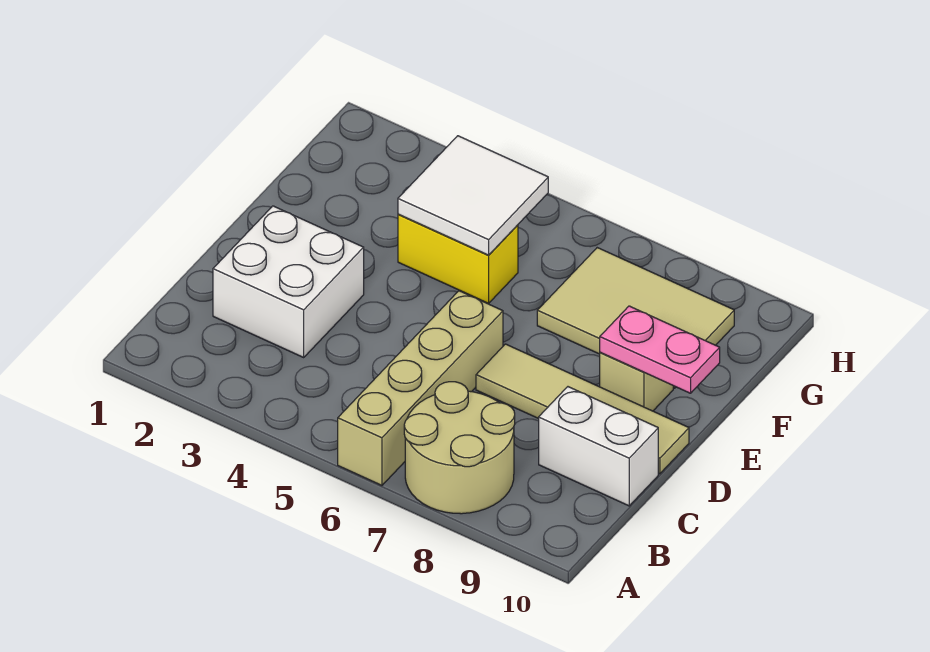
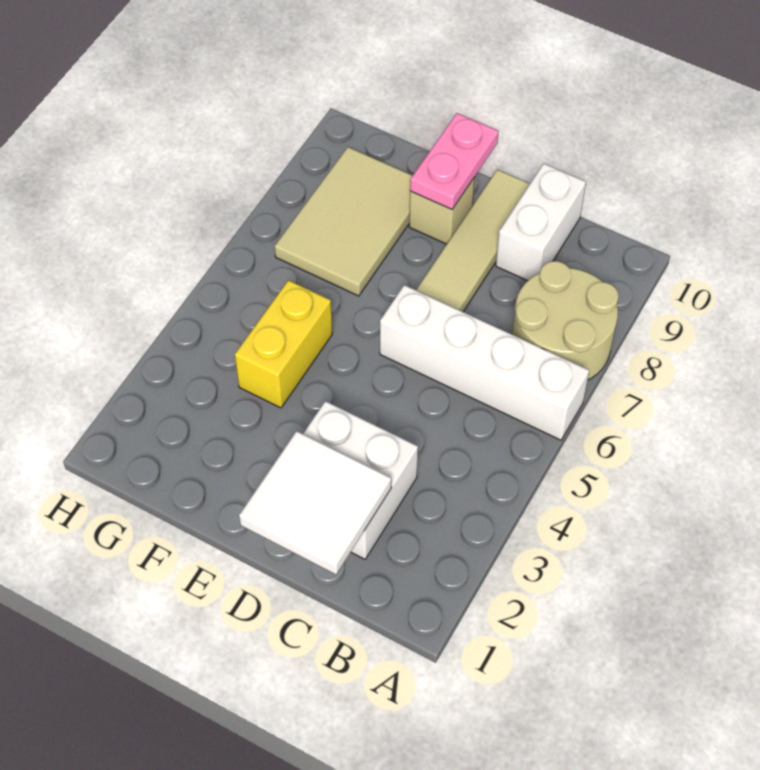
tan 1x4 brick [338,291,503,485] -> white 1x4 brick [380,285,589,440]
white 2x2 tile [398,136,548,255] -> white 2x2 tile moved to [239,431,391,574]

